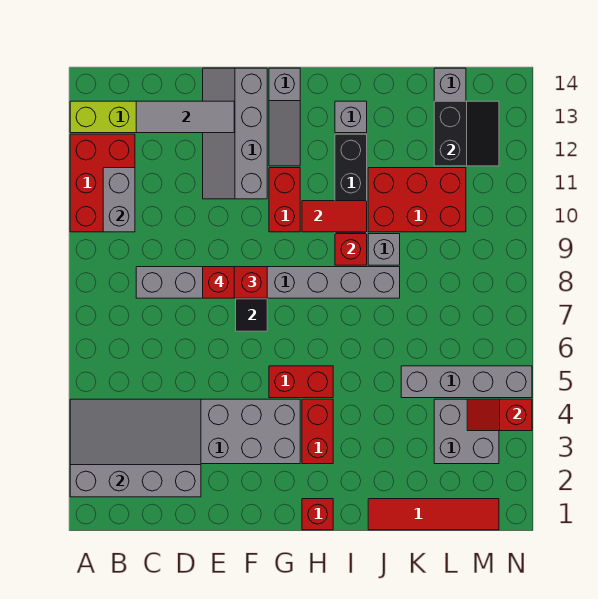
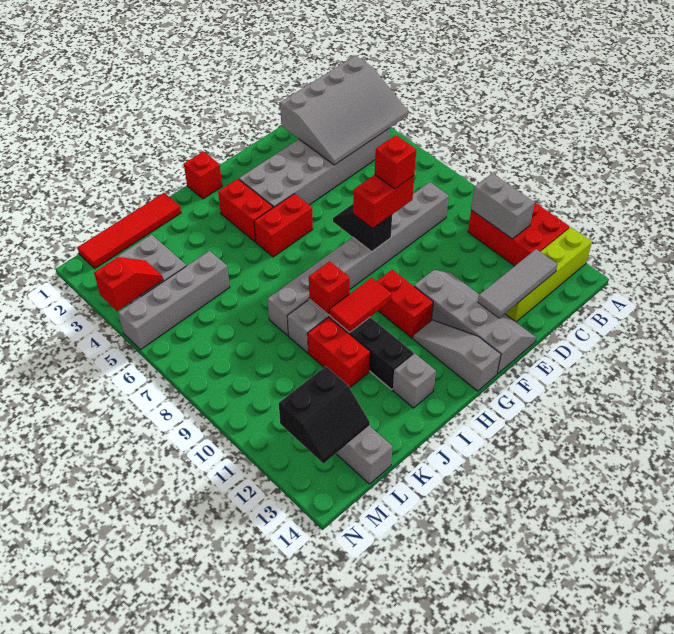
red 2x3 brick [368,168,466,232] -> red 1x2 brick [308,317,370,388]
black 2x2 slope [434,101,499,166] -> black 2x2 slope turned to [279,366,370,464]

